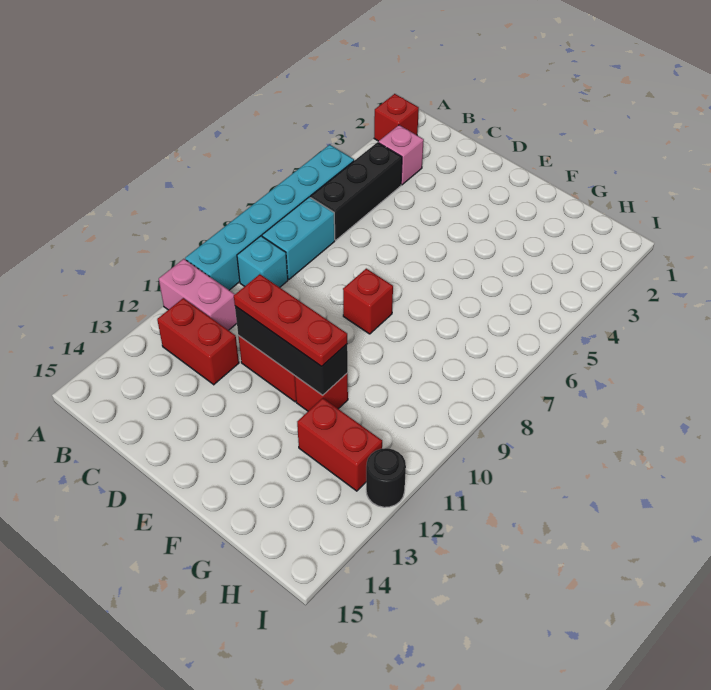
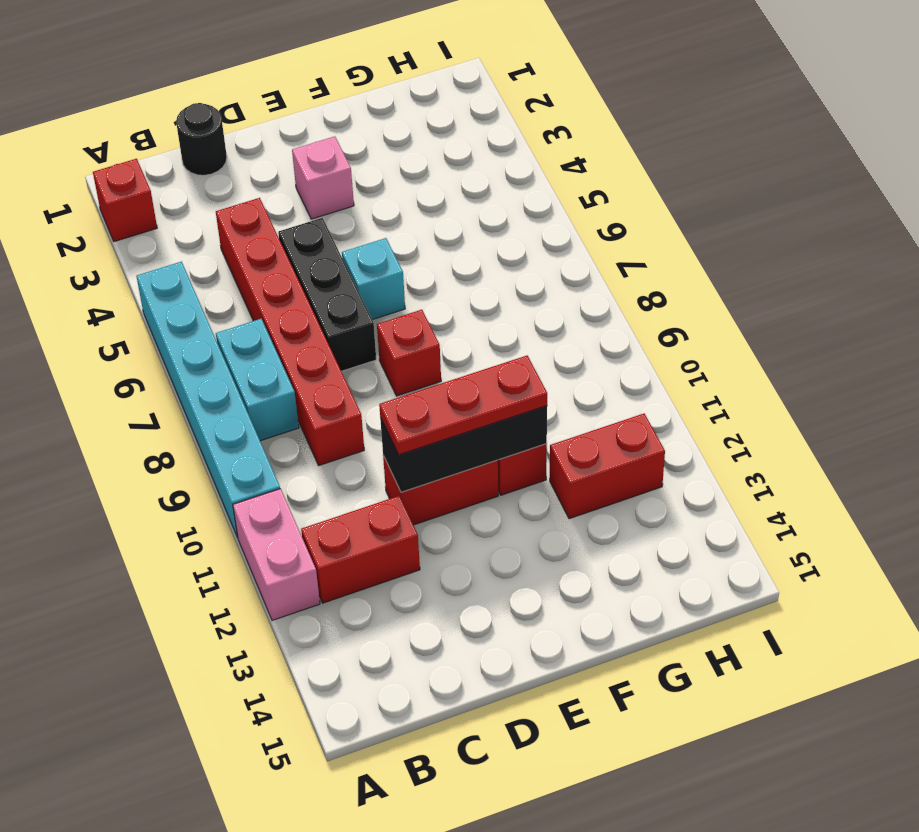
pink 1x2 brick [159,259,237,330] -> pink 1x2 brick turned to [233,489,320,621]
pink 1x1 brick [378,125,424,185] -> pink 1x1 brick moved to [292,136,354,219]
black 1x3 brick [310,142,402,240] -> black 1x3 brick moved to [278,218,376,371]
cyan 1x1 brick [237,236,288,287] -> cyan 1x1 brick moved to [342,238,405,320]
none -> red 1x6 brick [216,198,364,465]
black 1x1 round brick [366,448,406,507] -> black 1x1 round brick moved to [176,103,227,175]

